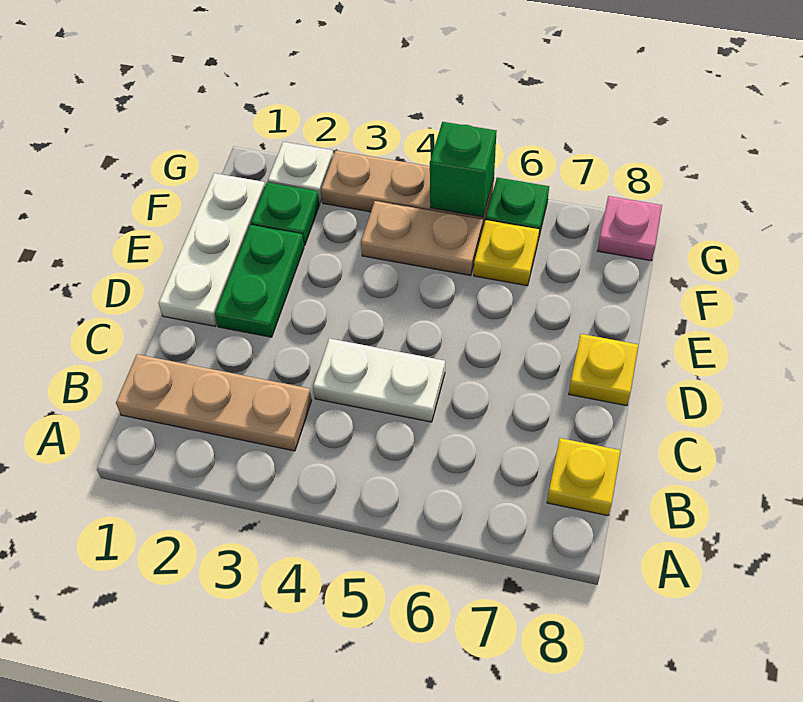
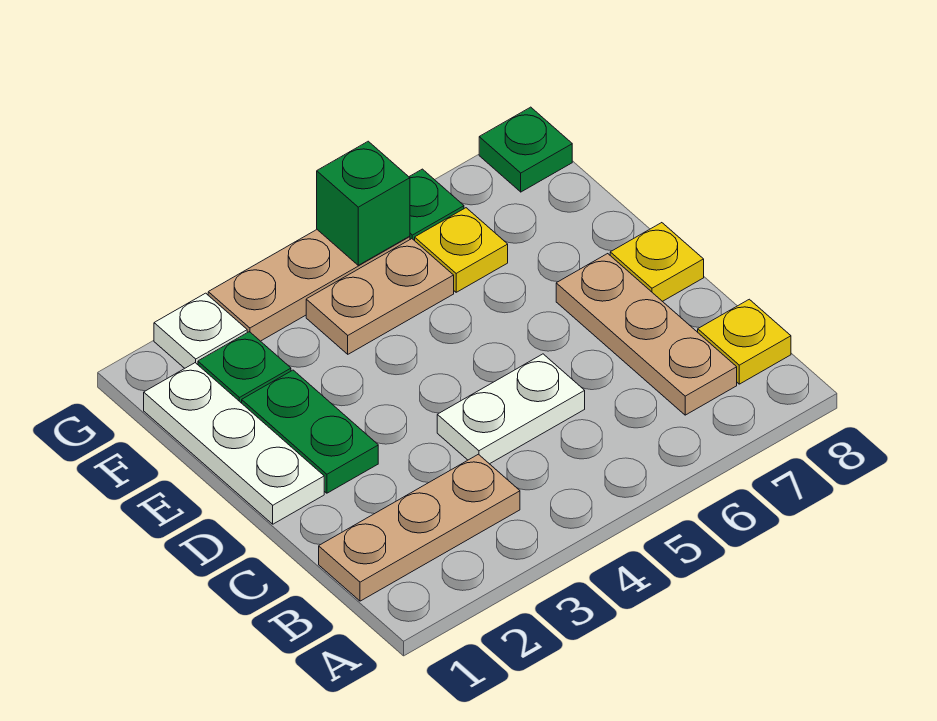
none -> tan 1x3 plate [556,254,737,415]
pink 1x1 plate [598,196,662,261] -> green 1x1 plate [479,107,572,192]

